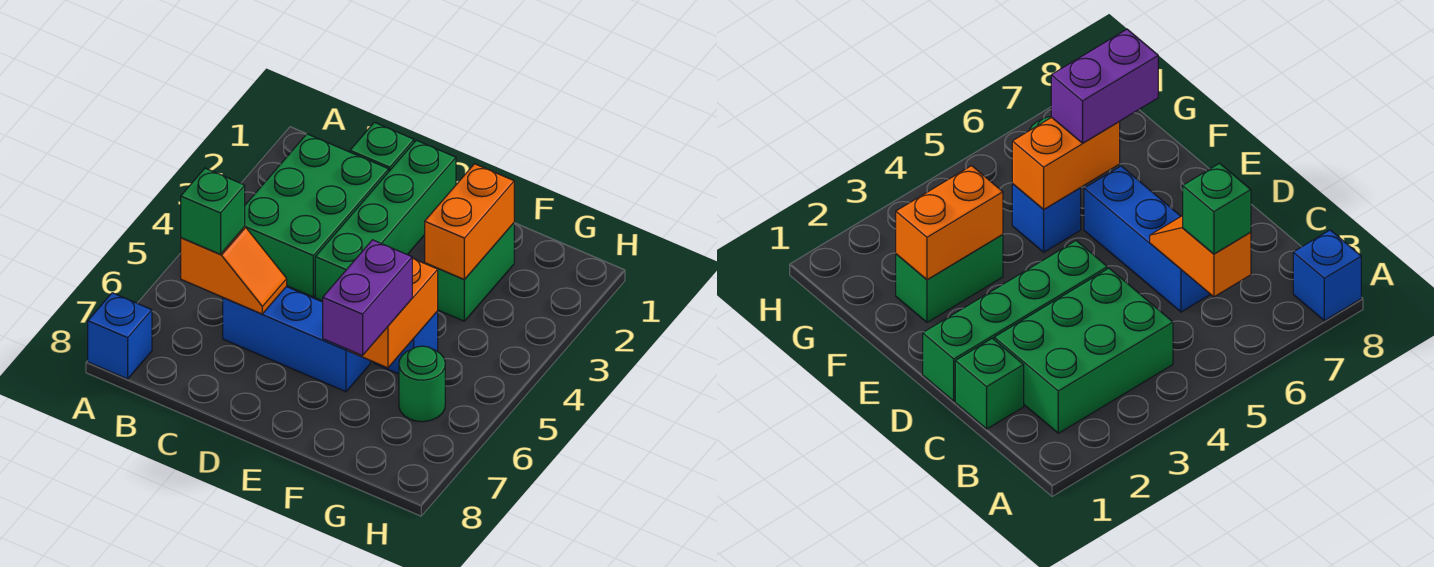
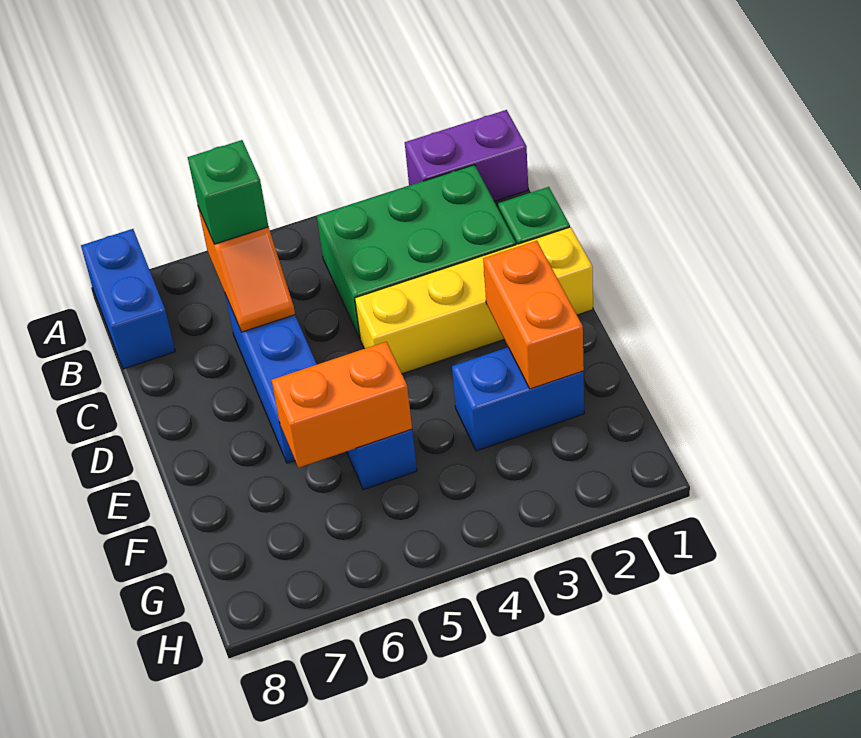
blue 1x1 brick [88,293,152,379] -> blue 1x2 brick [81,229,175,369]
green 1x4 brick [315,140,456,301] -> yellow 1x4 brick [355,227,593,374]
green 1x2 brick [425,223,514,321] -> blue 1x2 brick [452,347,584,451]
orange 1x2 brick [425,164,514,280] -> orange 1x2 brick turned to [483,241,584,389]
purple 1x2 brick [323,240,412,356] -> purple 1x2 brick moved to [405,110,528,201]
green 1x1 round brick [399,346,445,422] -> none

